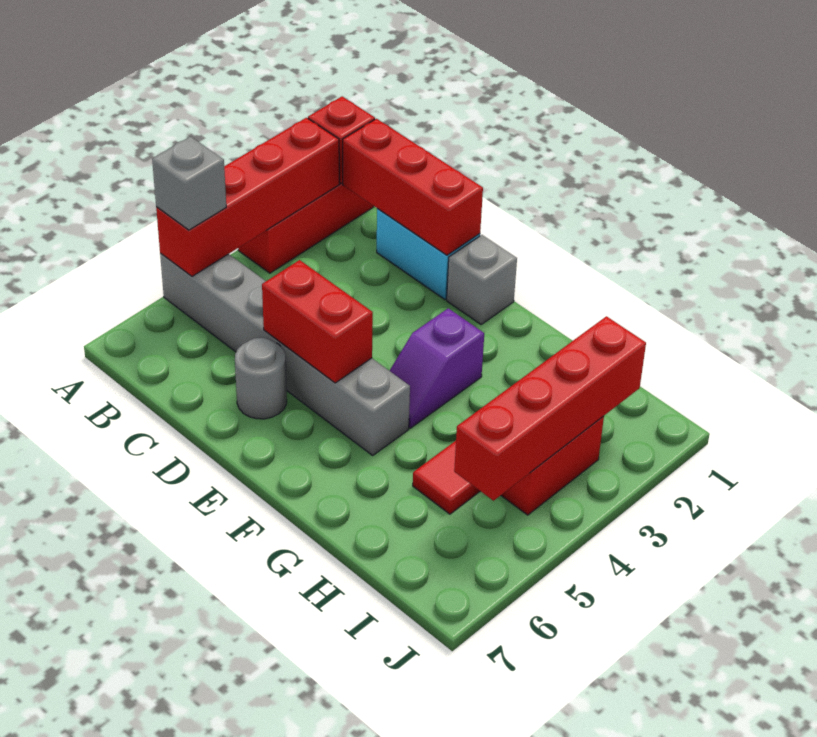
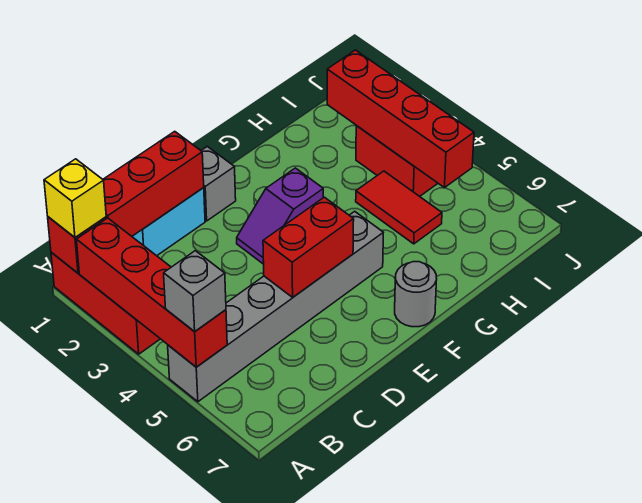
none -> yellow 1x1 brick [44,159,106,237]
grey 1x1 round brick [235,338,287,419] -> grey 1x1 round brick moved to [395,262,437,327]
purple 1x2 slope [390,308,484,428] -> purple 1x2 slope turned to [237,168,323,264]

